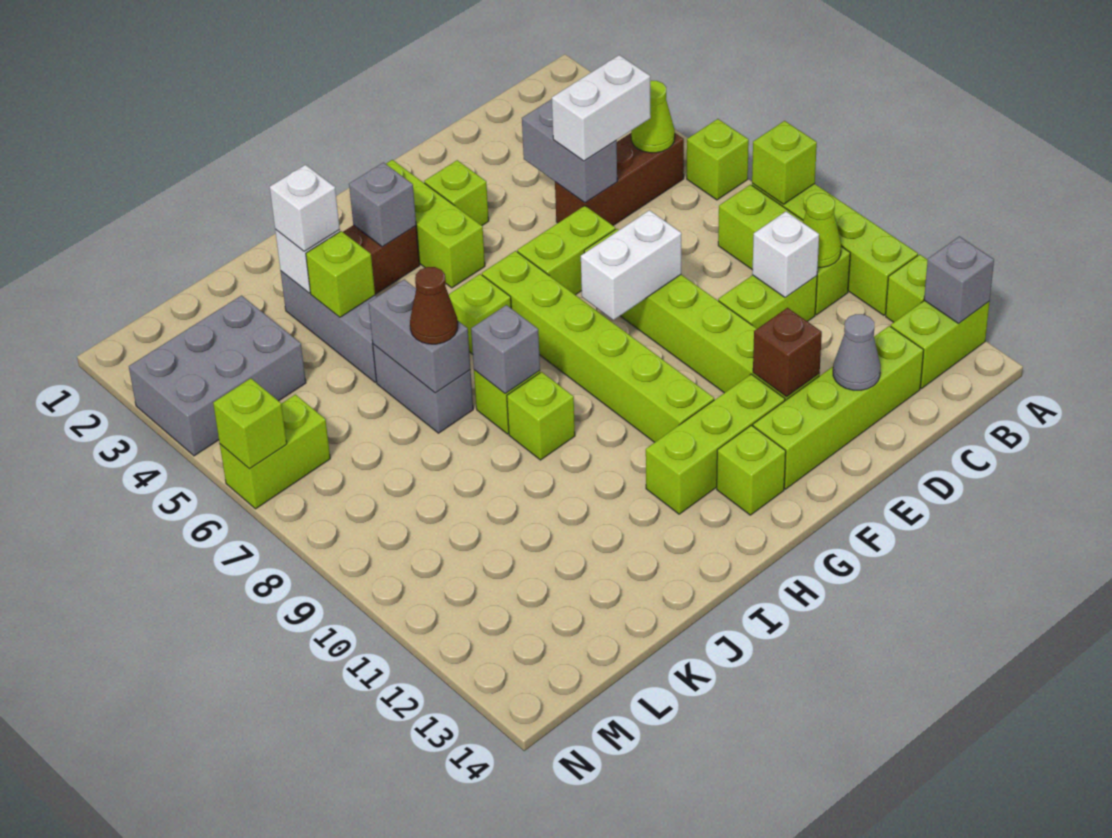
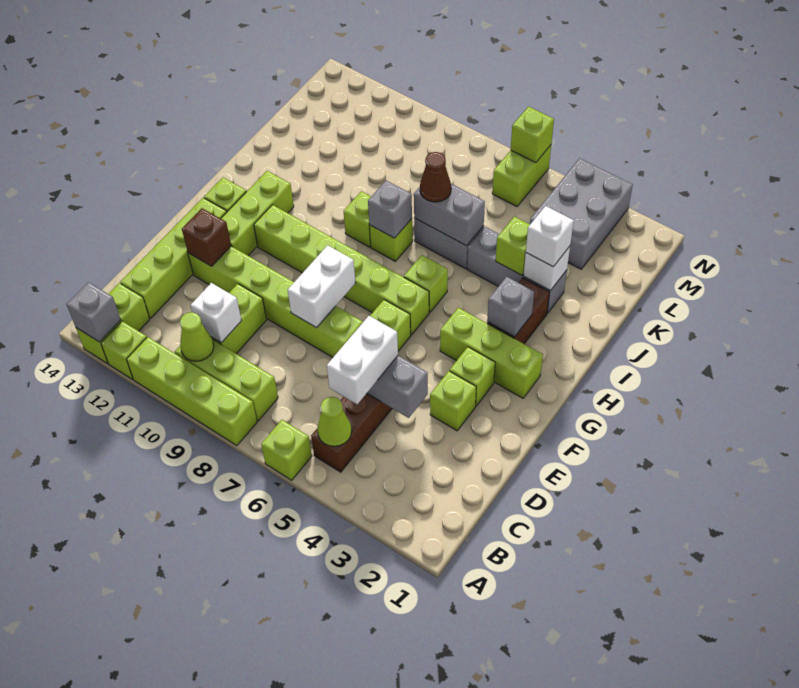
lime 1x1 brick [752,121,817,204] -> lime 1x1 brick moved to [430,371,476,431]
grey 1x1 cone [833,314,880,390] -> none

